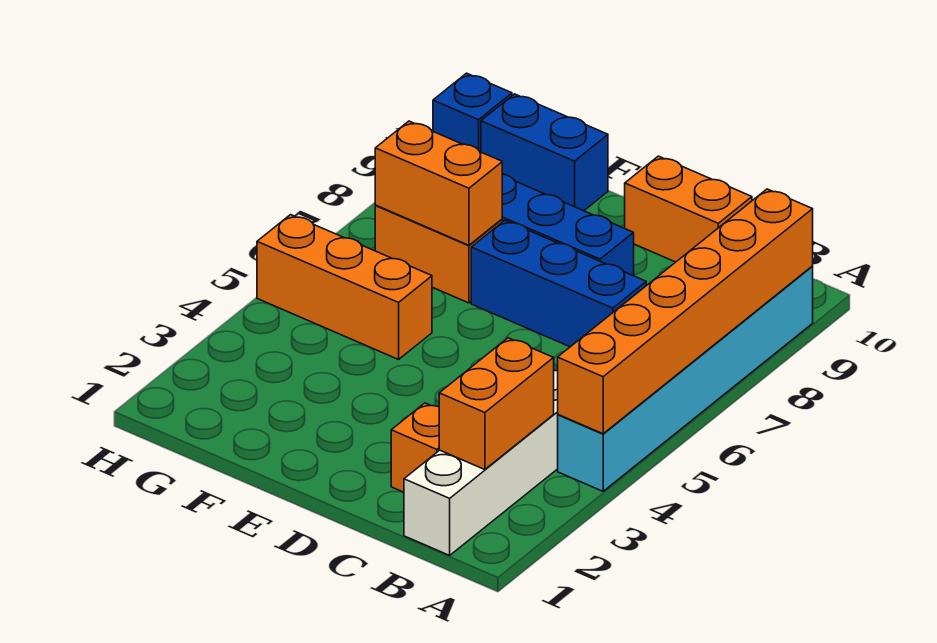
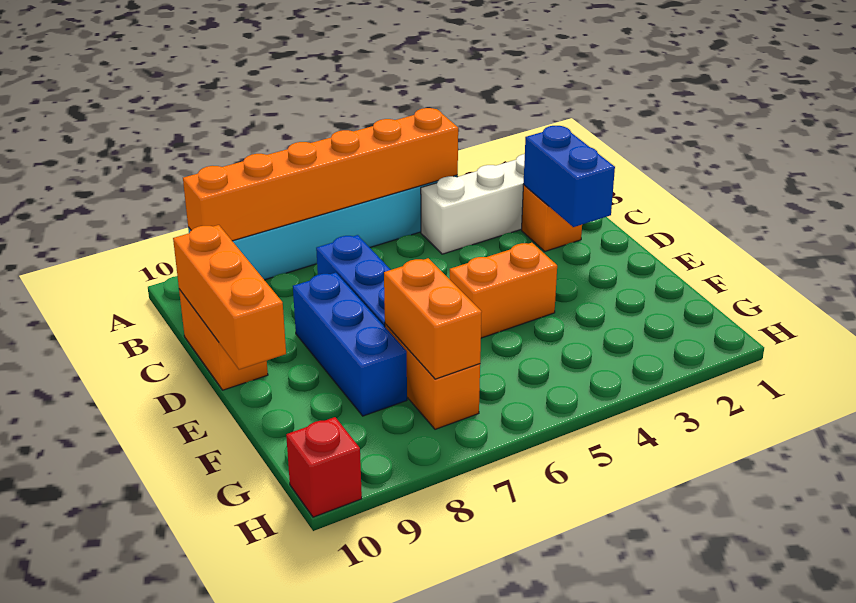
orange 1x2 brick [439,338,554,470] -> orange 1x2 brick moved to [450,243,557,338]
orange 1x3 brick [257,215,432,359] -> orange 1x3 brick moved to [173,225,286,370]
blue 1x2 brick [481,94,608,211] -> blue 1x2 brick moved to [523,126,615,227]
blue 1x1 brick [433,73,512,152] -> red 1x1 brick [286,417,362,517]

